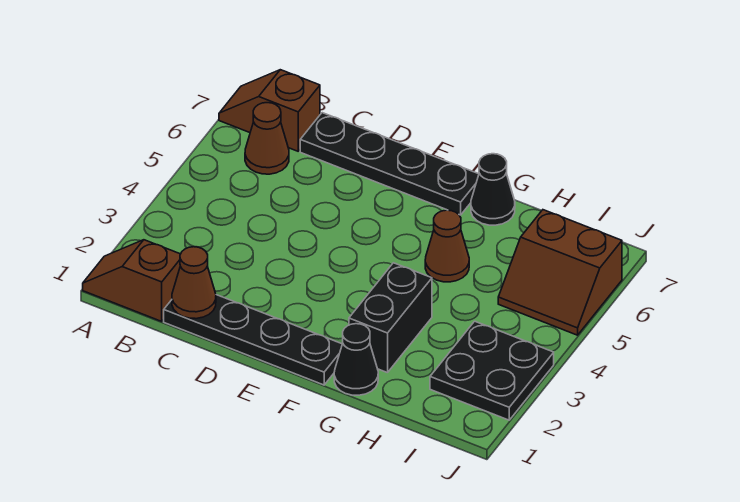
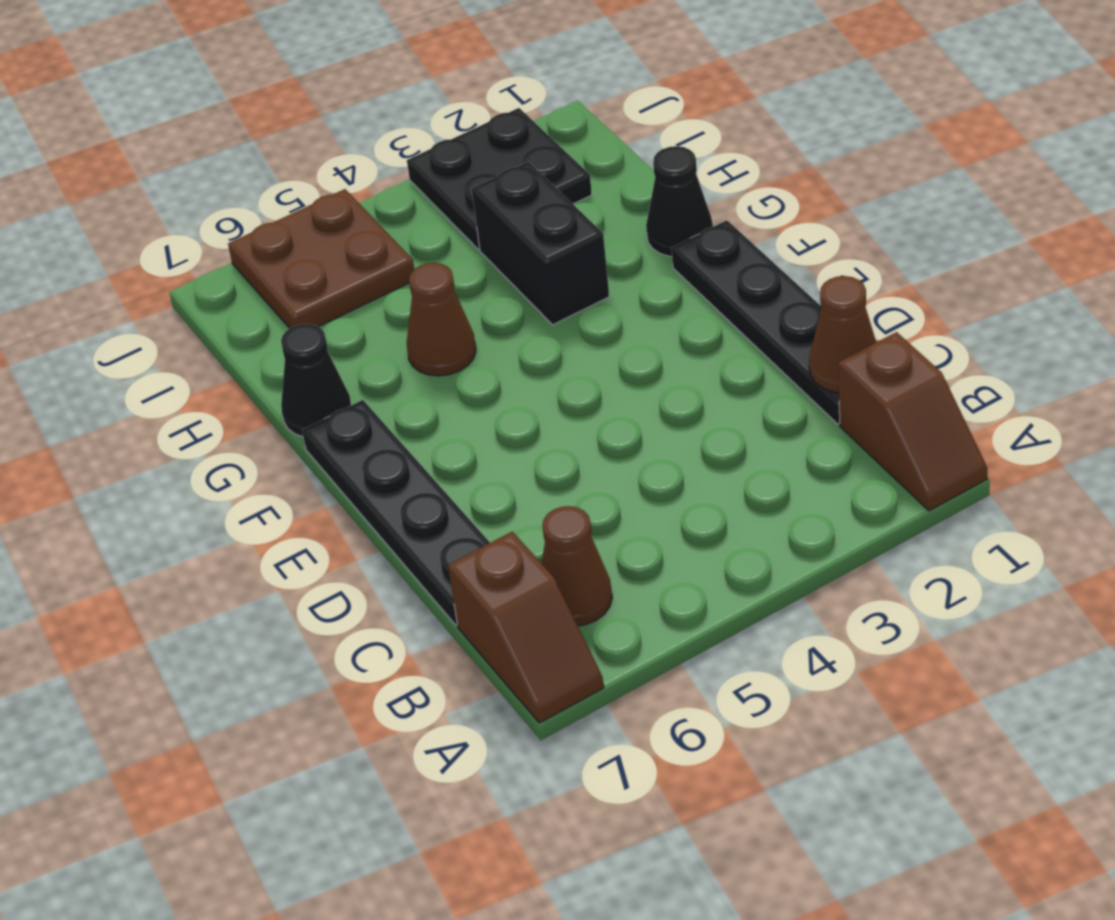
black 1x2 brick [349,263,432,373] -> black 1x2 brick turned to [472,162,609,325]
brown 2x2 slope [498,210,622,335] -> brown 2x2 plate [228,189,414,328]

